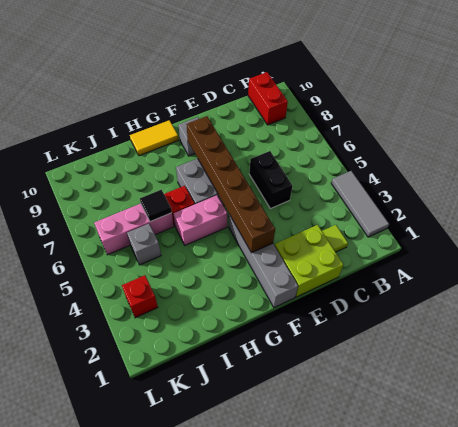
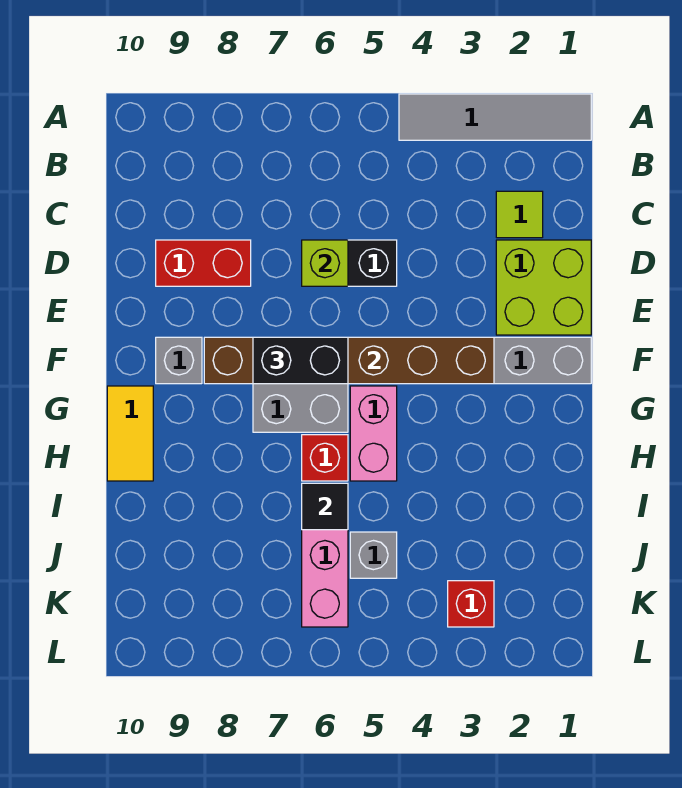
grey 1x3 tile [331,171,389,237] -> grey 1x4 tile [399,94,591,140]
red 1x2 brick [248,72,288,125] -> red 1x2 brick moved to [156,240,251,286]
none -> lime 1x1 brick [302,240,348,286]
none -> black 1x2 brick [253,337,348,384]

